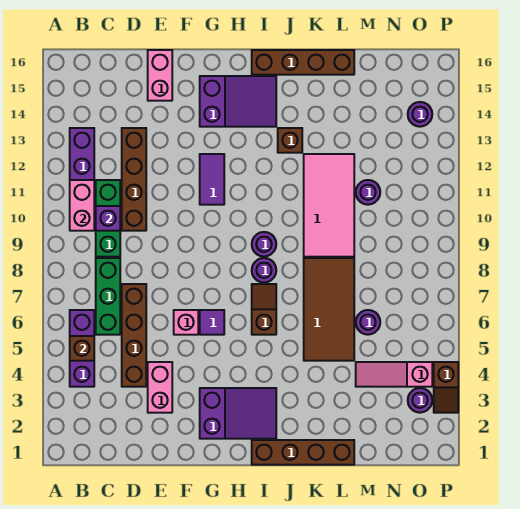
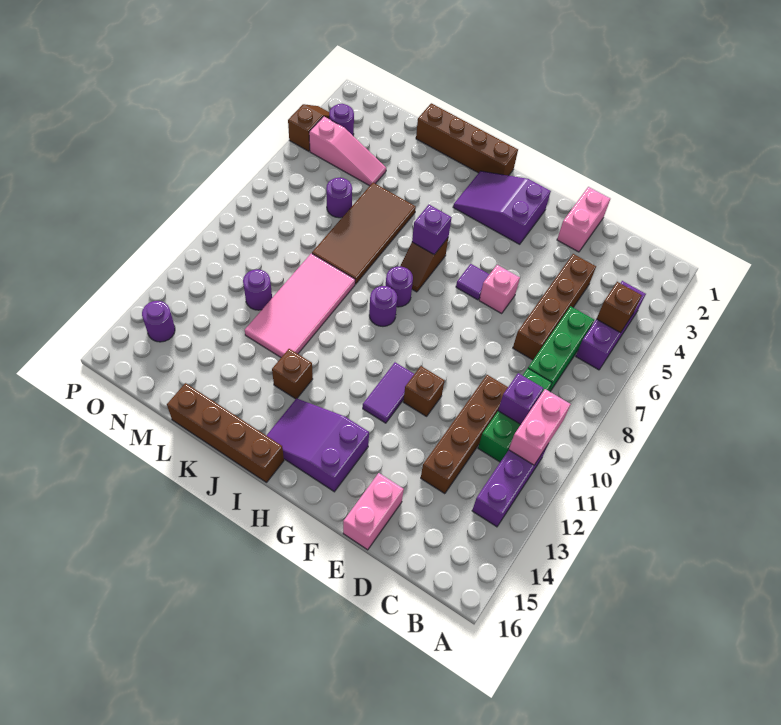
pink 1x2 brick [148,362,172,413] -> pink 1x2 brick moved to [557,187,610,252]
none -> brown 1x1 brick [403,366,445,416]
none -> purple 1x1 brick [412,205,452,254]

